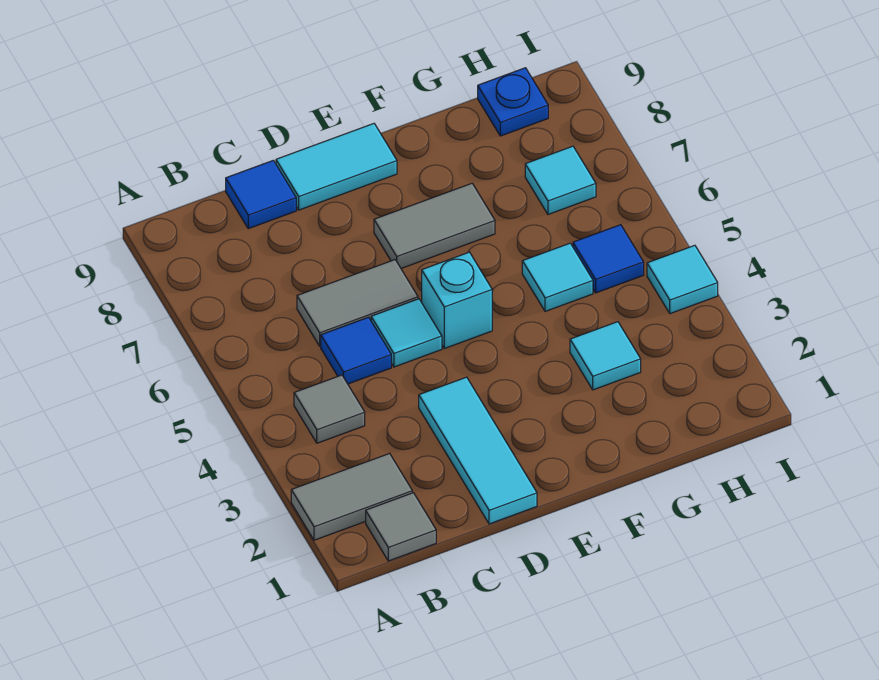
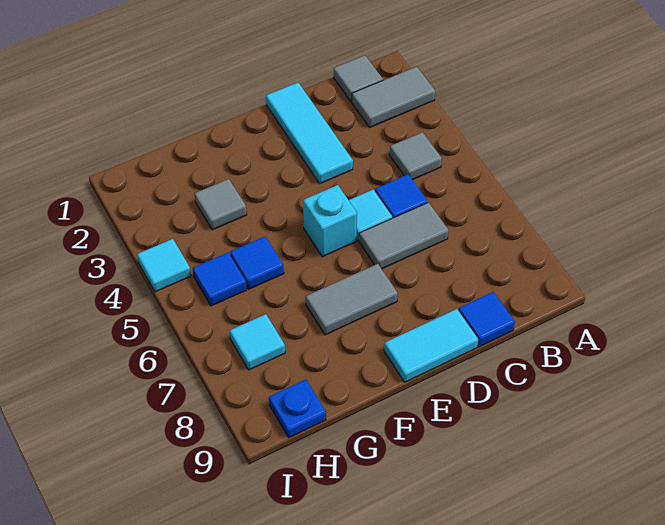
cyan 1x1 tile [570,322,641,390] -> grey 1x1 tile [194,179,247,230]
cyan 1x1 tile [522,243,593,311] -> blue 1x1 tile [230,237,284,289]

